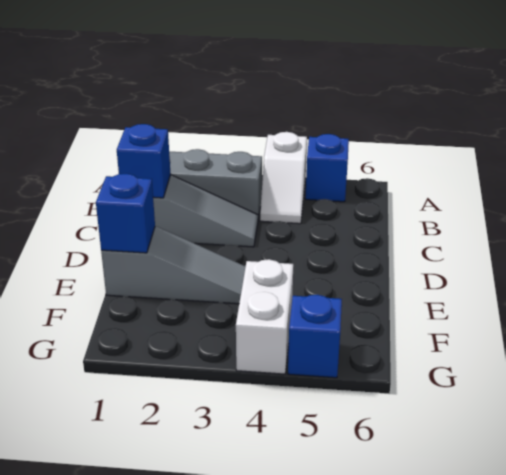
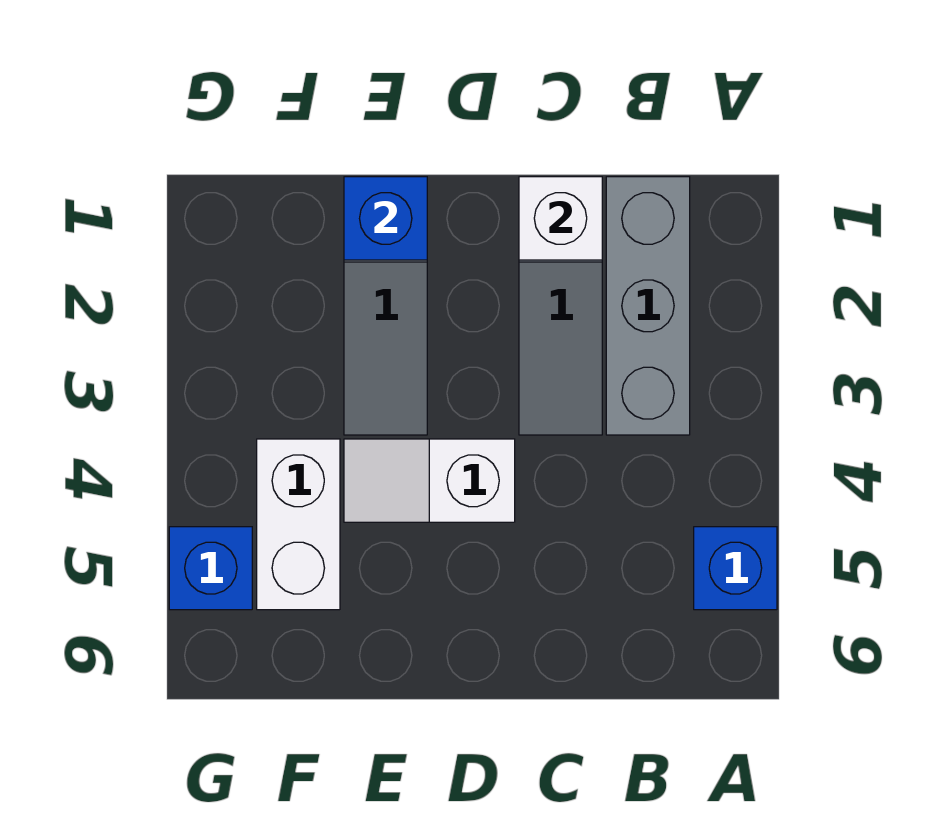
white 1x2 slope [260,132,307,224] -> white 1x2 slope moved to [344,439,515,522]
blue 1x1 brick [117,124,171,198] -> white 1x1 brick [519,177,602,260]
white 1x2 brick [236,259,293,374] -> white 1x2 brick turned to [257,439,340,610]

